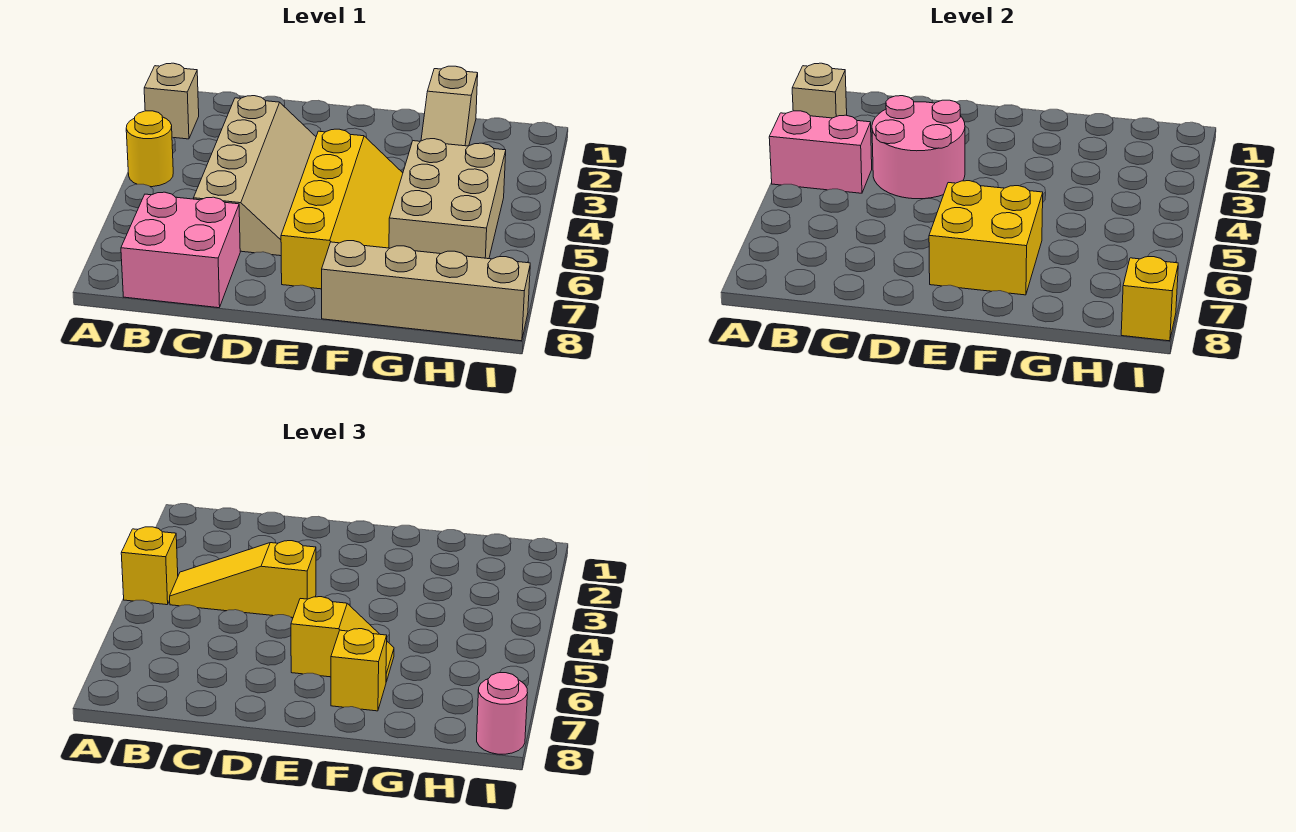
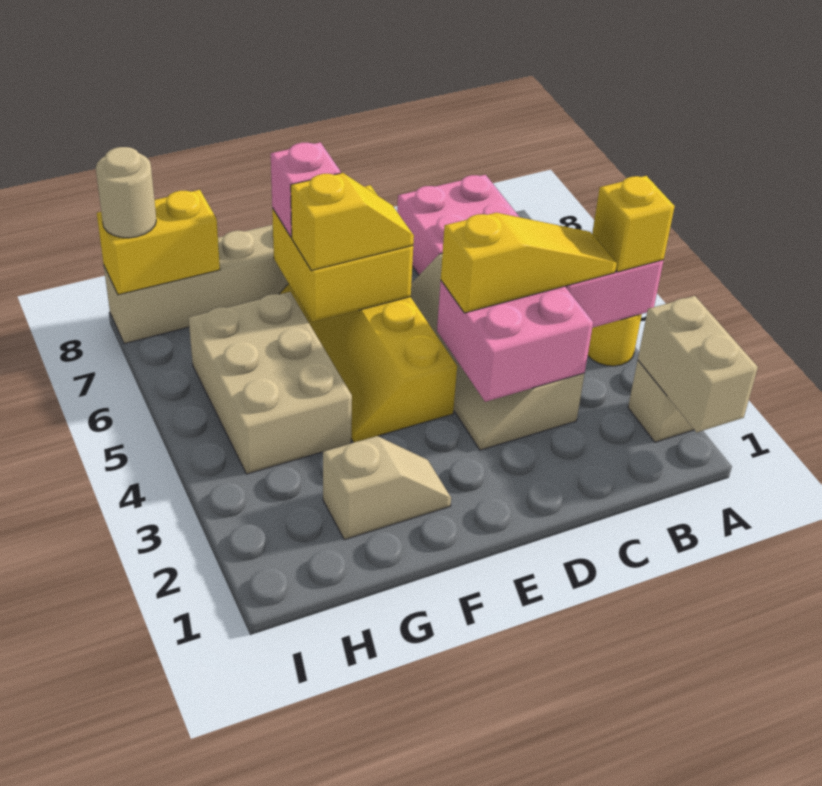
tan 1x1 brick [792,63,847,118] -> tan 1x2 brick [638,296,758,432]
pink 2x2 round brick [872,96,965,199] -> pink 2x2 brick [437,281,593,402]
yellow 1x2 slope [291,597,394,682] -> yellow 1x2 slope turned to [291,173,414,270]
yellow 1x1 brick [331,629,387,711] -> pink 1x1 brick [271,142,341,237]
tan 1x2 slope [421,66,478,146] -> tan 1x2 slope turned to [323,436,451,540]
yellow 1x1 brick [1121,257,1178,341] -> yellow 1x2 brick [97,190,220,295]
pink 1x1 round brick [477,673,528,754] -> tan 1x1 round brick [96,147,156,238]

